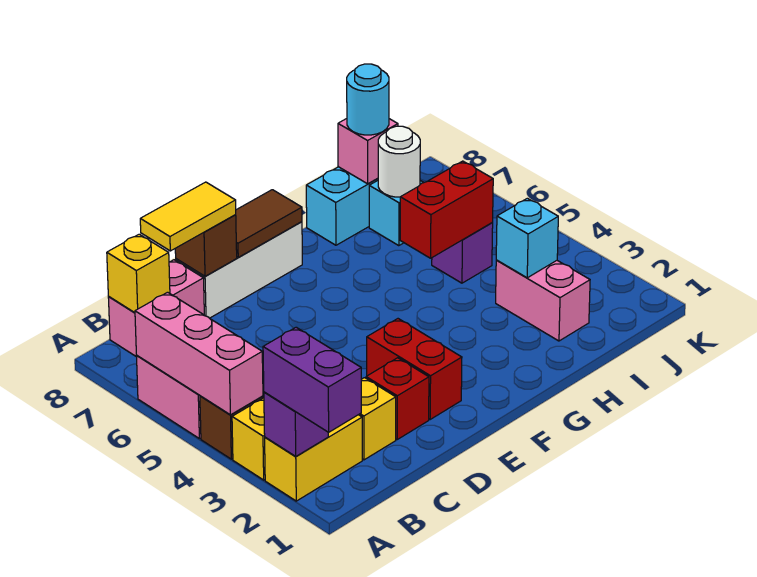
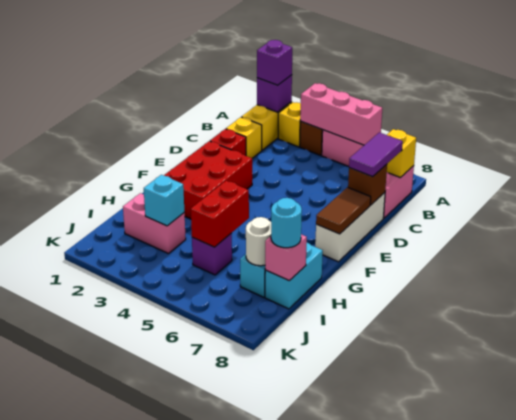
purple 1x2 brick [263,327,361,432] -> purple 1x1 brick [257,40,292,85]
yellow 1x2 tile [140,182,236,251] -> purple 1x2 tile [349,132,403,177]
red 1x2 brick [367,319,462,419] -> red 2x3 brick [164,141,252,219]

